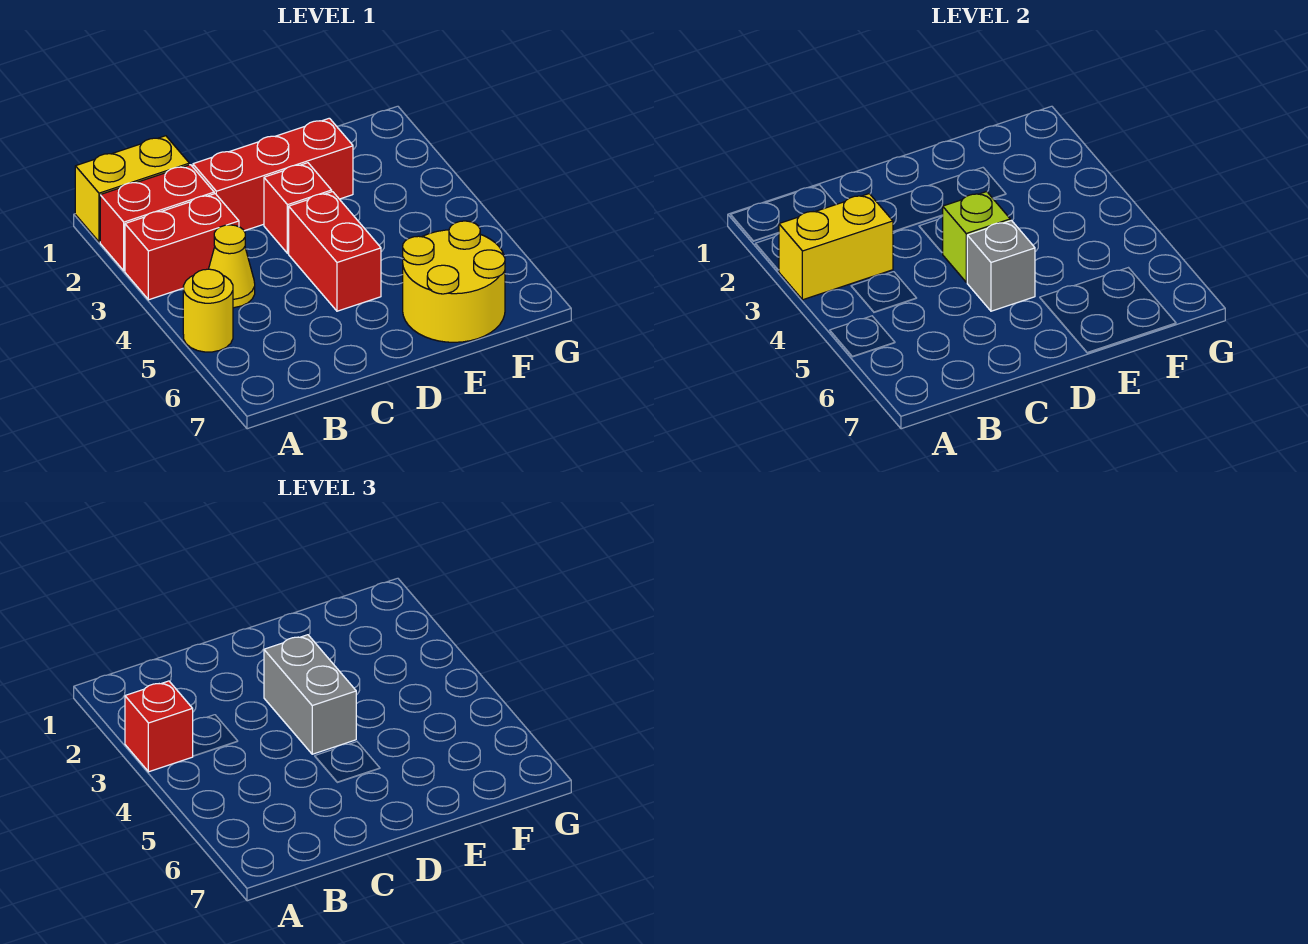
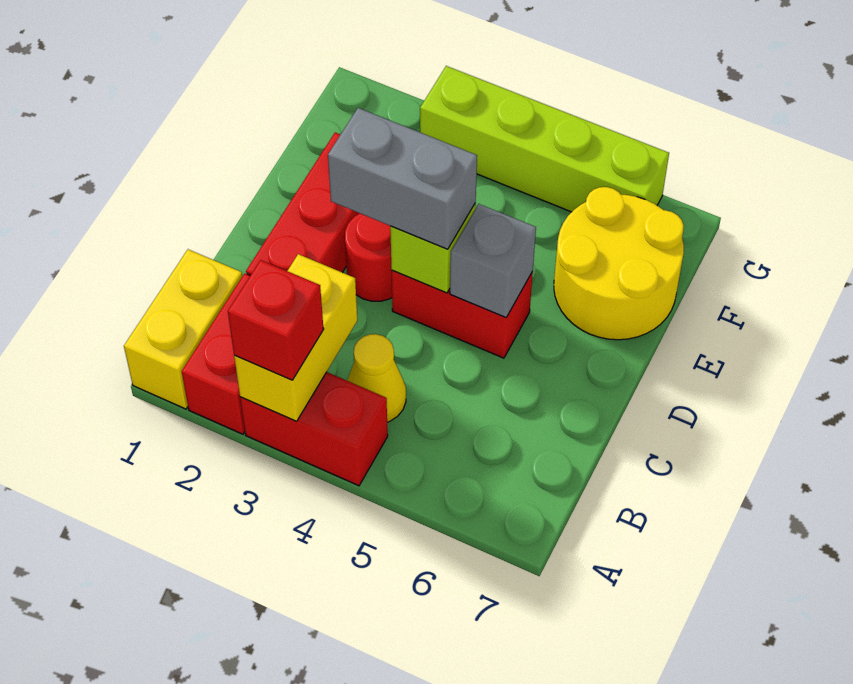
red 1x2 brick [125,194,239,300] -> red 1x2 brick turned to [240,372,388,486]
yellow 1x1 round brick [183,269,233,352] -> none
red 1x1 brick [264,163,332,253] -> red 1x1 round brick [345,214,392,301]
none -> lime 1x4 brick [420,66,669,212]

